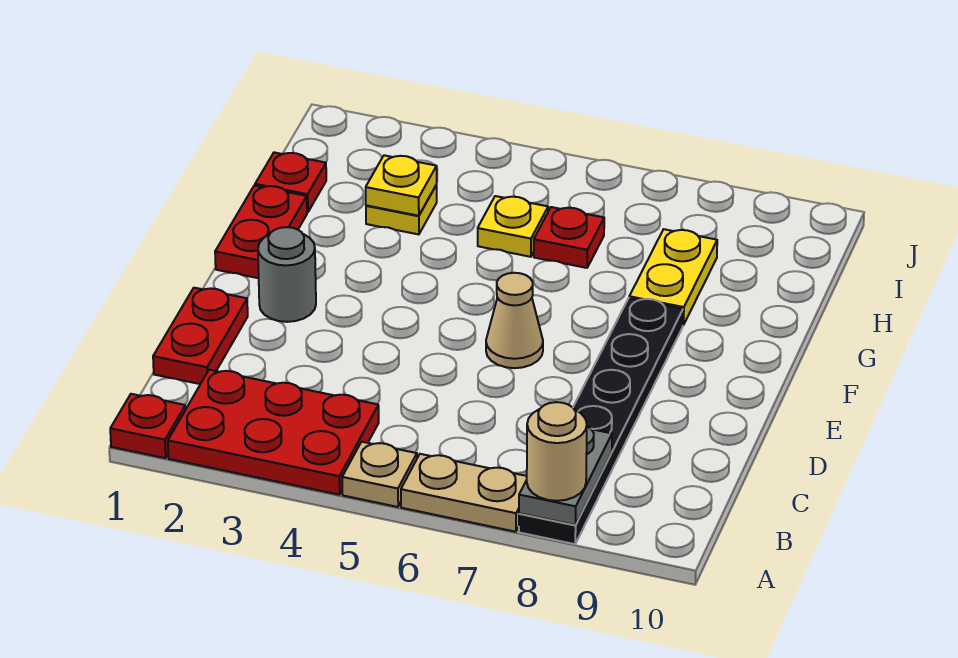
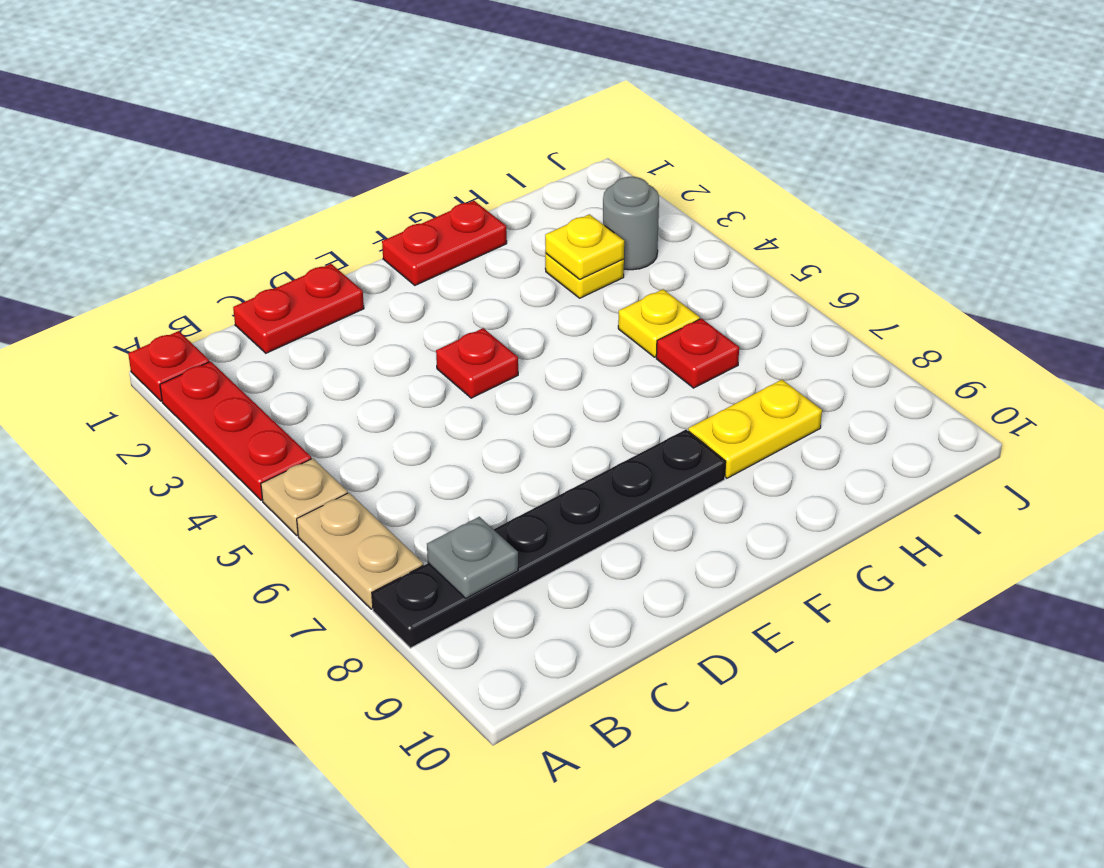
red 2x3 plate [168,370,379,495] -> red 1x3 plate [160,361,311,500]
grey 1x2 plate [519,426,612,525] -> grey 1x1 plate [427,517,518,598]
tan 1x1 round brick [527,402,587,501] -> none
grey 1x1 round brick [258,227,316,322] -> grey 1x1 round brick moved to [603,177,659,270]
tan 1x1 cone [486,273,543,368] -> none
red 1x1 plate [255,152,326,212] -> red 1x1 plate moved to [436,328,518,398]

